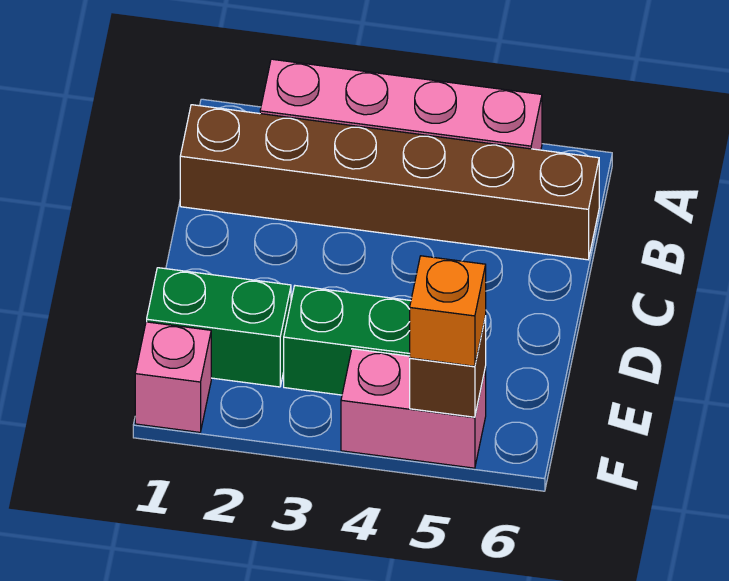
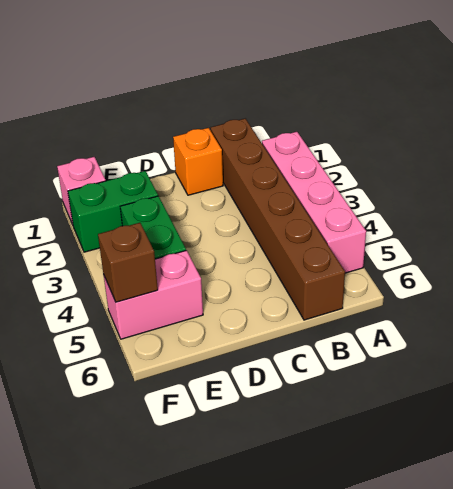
green 1x2 brick [147,268,291,387] -> green 1x2 brick turned to [68,171,158,252]
pink 1x2 brick [341,349,486,468] -> pink 1x2 brick turned to [103,250,203,339]
orange 1x1 brick [410,256,486,366] -> orange 1x1 brick moved to [173,128,223,195]

